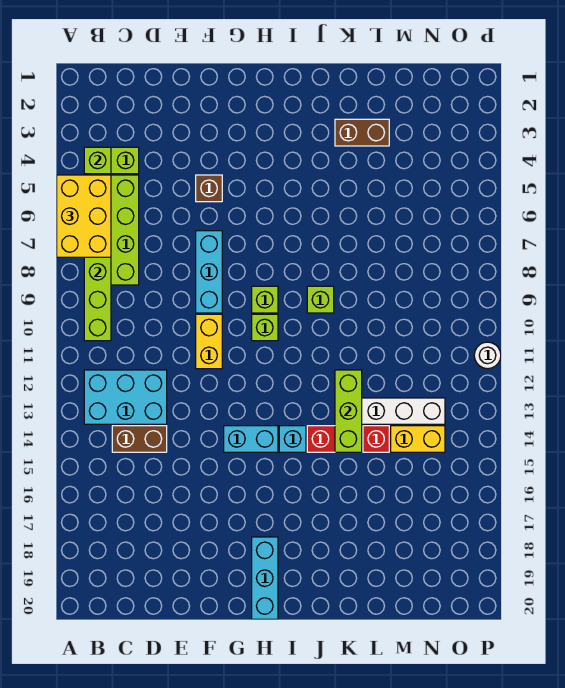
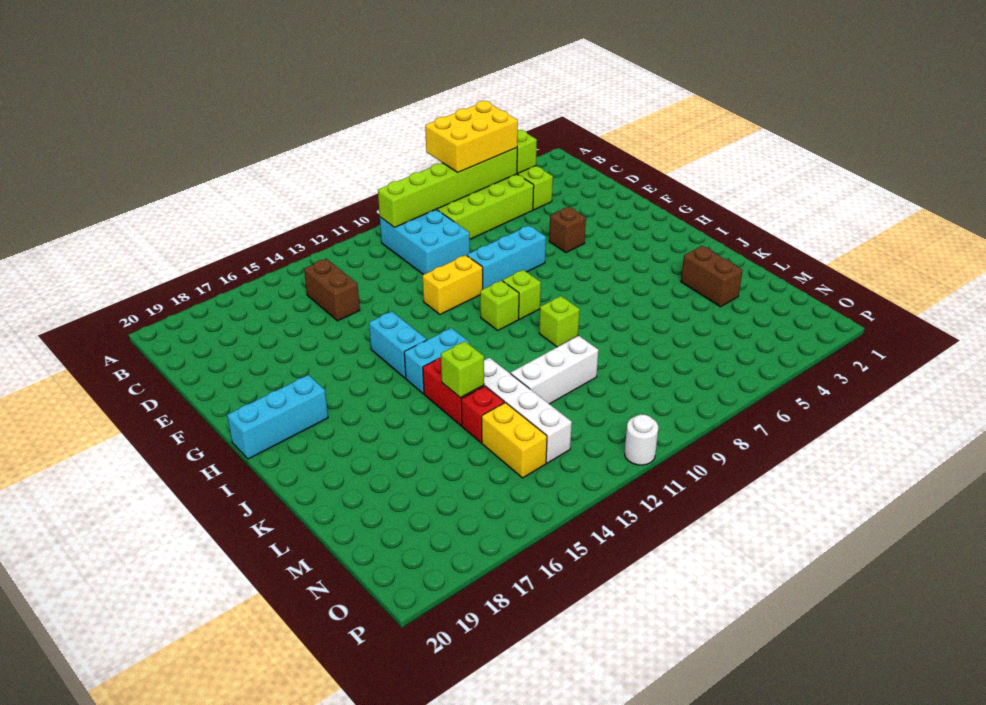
cyan 2x3 brick [84,370,167,424] -> cyan 2x3 brick moved to [380,209,470,275]
cyan 1x1 brick [279,426,306,452] -> cyan 1x2 brick [404,328,469,394]
lime 1x3 brick [335,370,362,452] -> lime 1x1 brick [441,341,484,398]
none -> white 1x3 brick [511,336,598,404]

